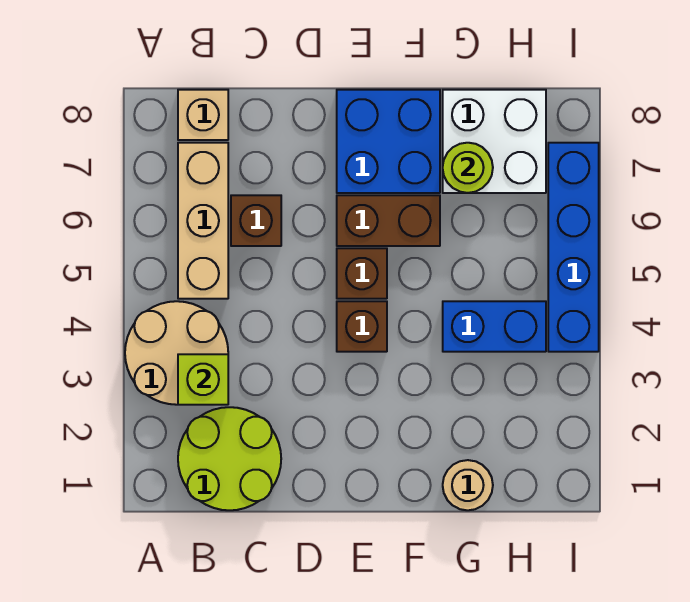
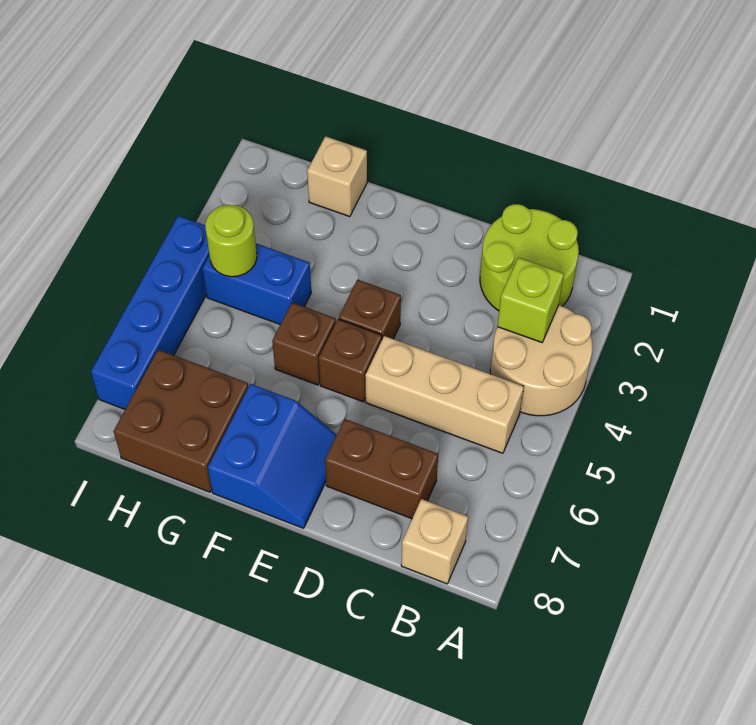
tan 1x3 brick [178,143,228,299] -> tan 1x3 brick turned to [365,336,524,453]
brown 1x1 brick [231,195,281,246] -> brown 1x1 brick moved to [272,303,336,385]
brown 1x2 brick [337,195,440,246] -> brown 1x2 brick moved to [325,419,438,519]
blue 2x2 brick [337,90,440,193] -> blue 2x2 slope [208,384,337,528]
tan 1x1 round brick [443,460,493,510] -> tan 1x1 brick [307,136,367,217]
white 2x2 brick [443,90,546,193] -> brown 2x2 brick [114,350,248,492]
lime 1x1 round brick [443,143,493,193] -> lime 1x1 round brick moved to [205,205,257,277]

